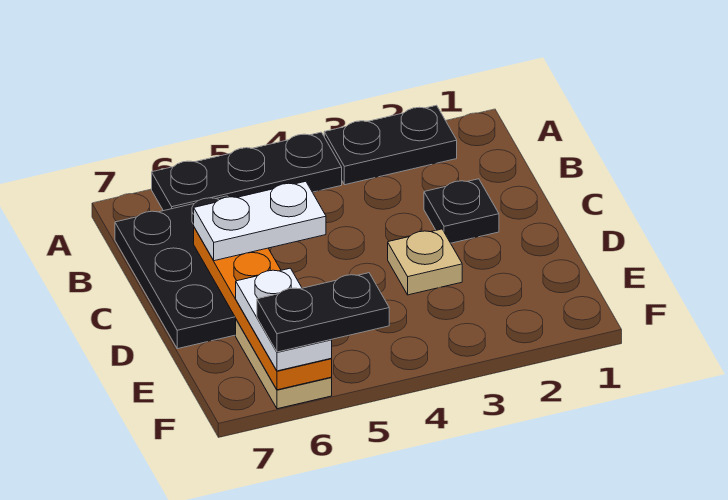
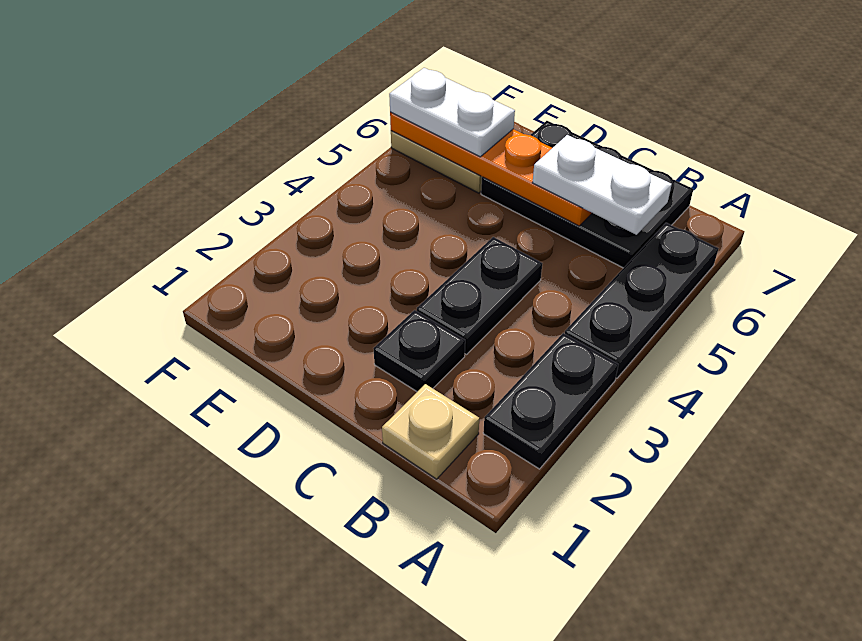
white 1x2 plate [194,181,326,261] -> white 1x2 plate turned to [532,135,672,235]
tan 1x1 plate [388,229,462,295] -> tan 1x1 plate moved to [382,384,479,479]
black 1x2 plate [257,273,389,352] -> black 1x2 plate moved to [417,237,542,354]

